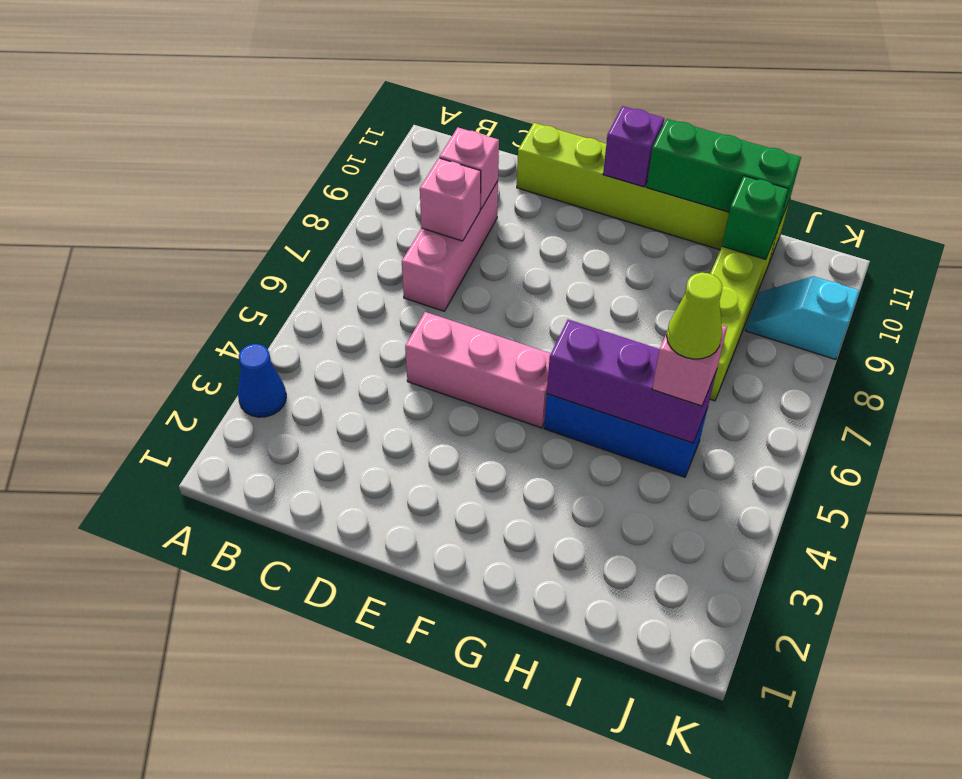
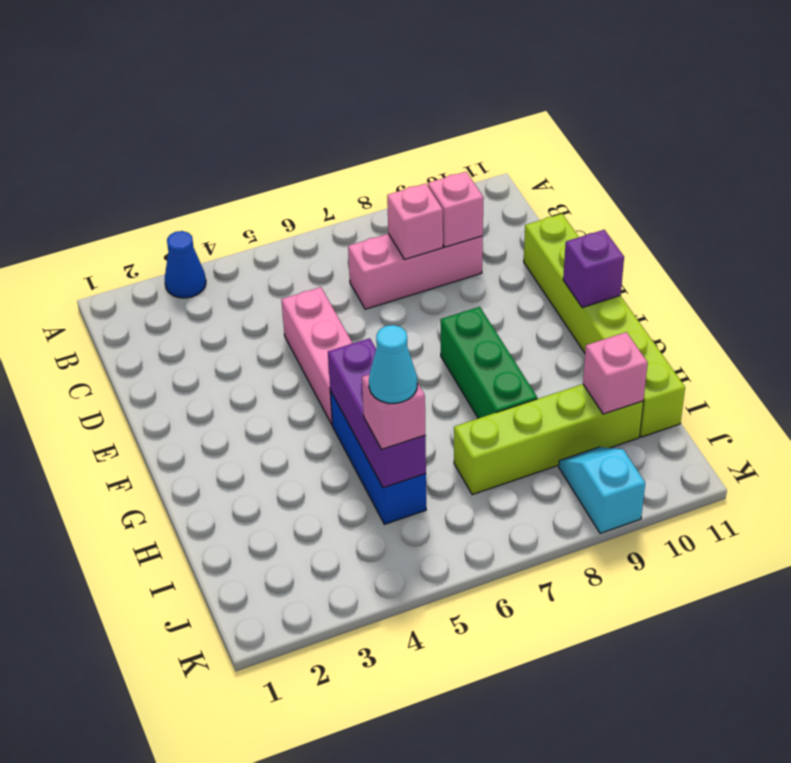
green 1x3 brick [647,119,801,225] -> green 1x3 brick moved to [440,307,537,419]
lime 1x1 cone [667,273,722,359] -> cyan 1x1 cone [369,325,417,403]
green 1x1 brick [722,176,788,259] -> pink 1x1 brick [583,332,648,414]

